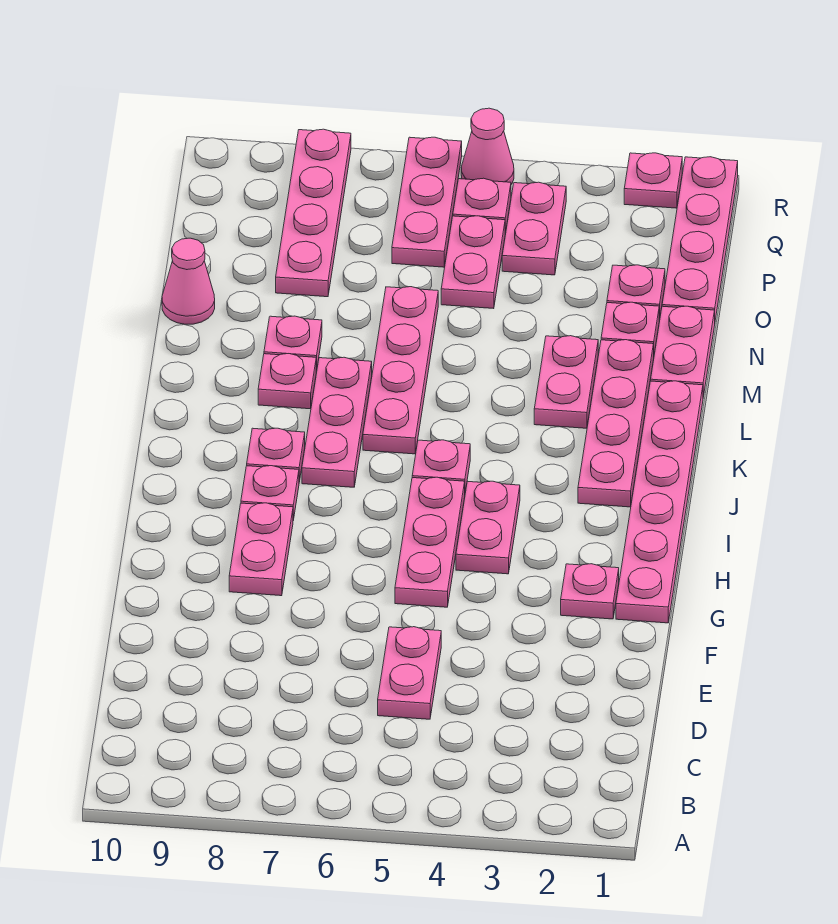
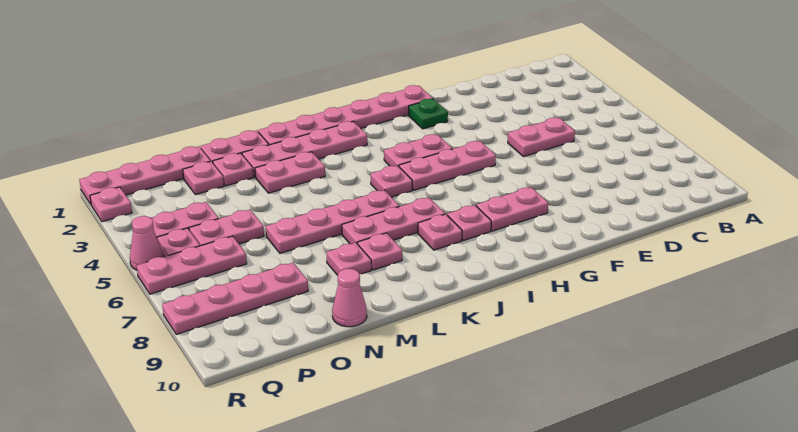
pink 1x1 plate [561,564,619,619] -> green 1x1 plate [409,99,448,129]

